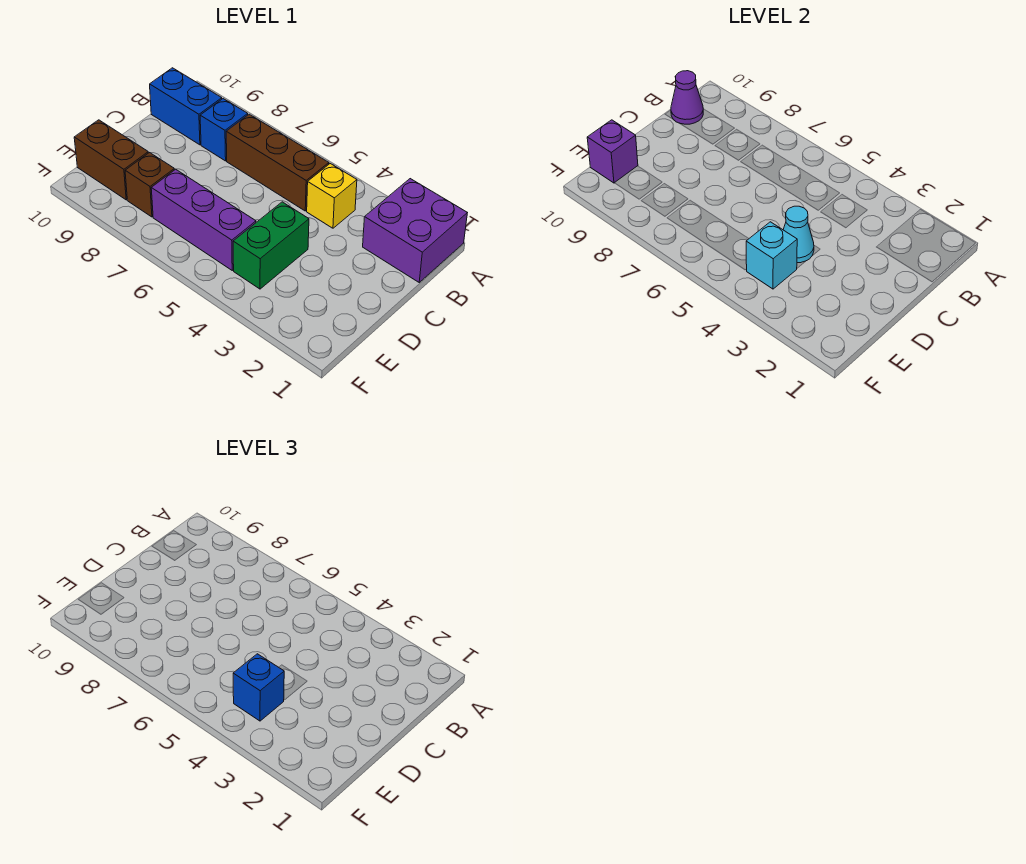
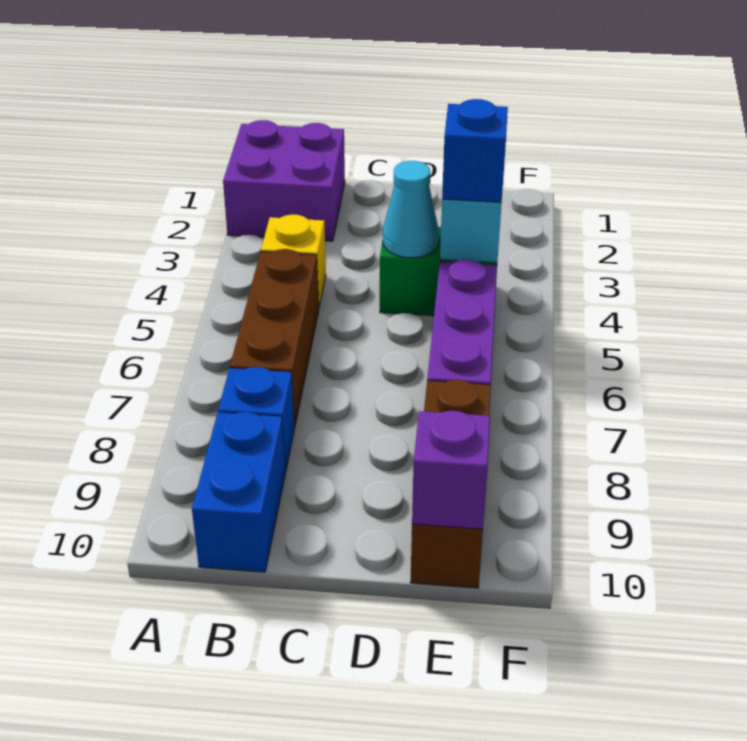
purple 1x1 cone [671,71,703,124] -> none

